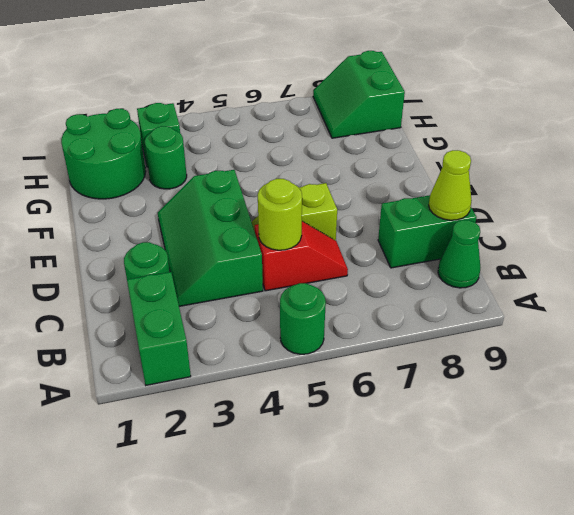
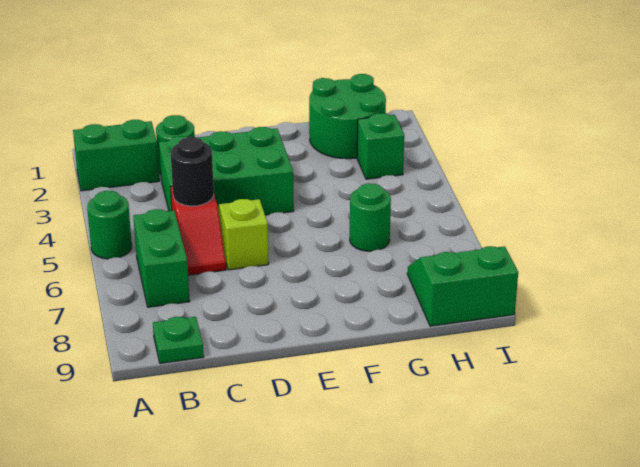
green 1x1 cone [438,220,480,288] -> green 1x1 plate [153,317,204,363]
green 2x3 slope [158,170,263,306] -> green 2x3 brick [159,127,294,215]
lime 1x1 round brick [258,179,302,250] -> black 1x1 round brick [171,137,214,206]
green 1x2 brick [378,195,477,268] -> green 1x2 brick moved to [133,209,190,307]
lime 1x1 cone [429,150,472,220] -> none
green 1x1 round brick [145,126,187,189] -> green 1x1 round brick moved to [350,183,391,251]

